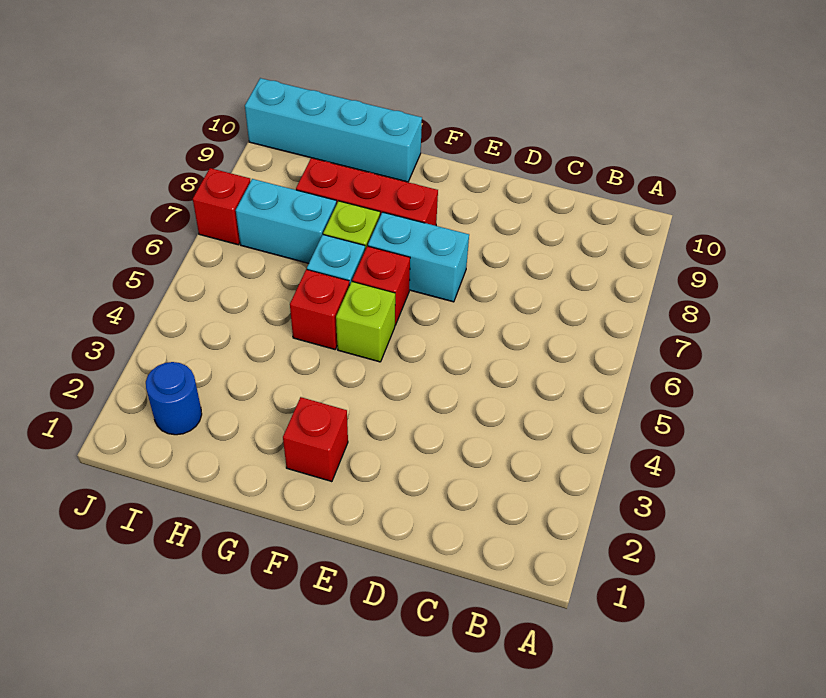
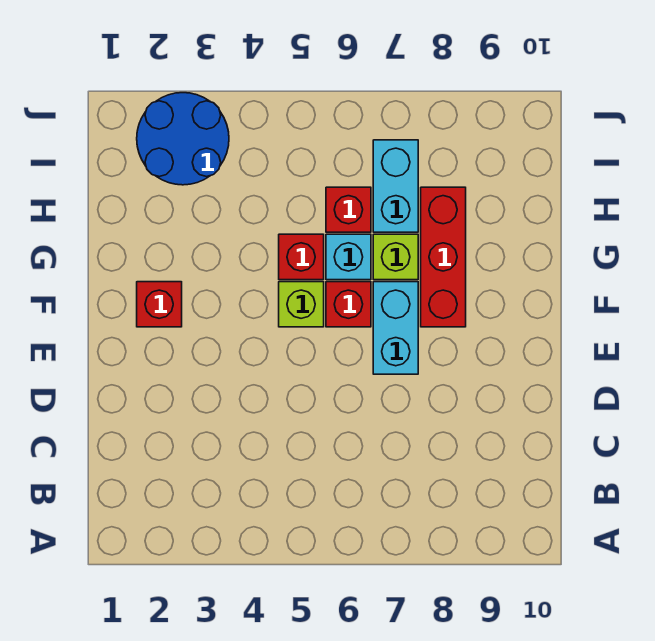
cyan 1x4 brick [245,78,422,182] -> none
blue 1x1 round brick [146,362,202,435] -> blue 2x2 round brick [137,93,229,185]
red 1x1 brick [193,168,251,245] -> red 1x1 brick moved to [326,187,371,232]

